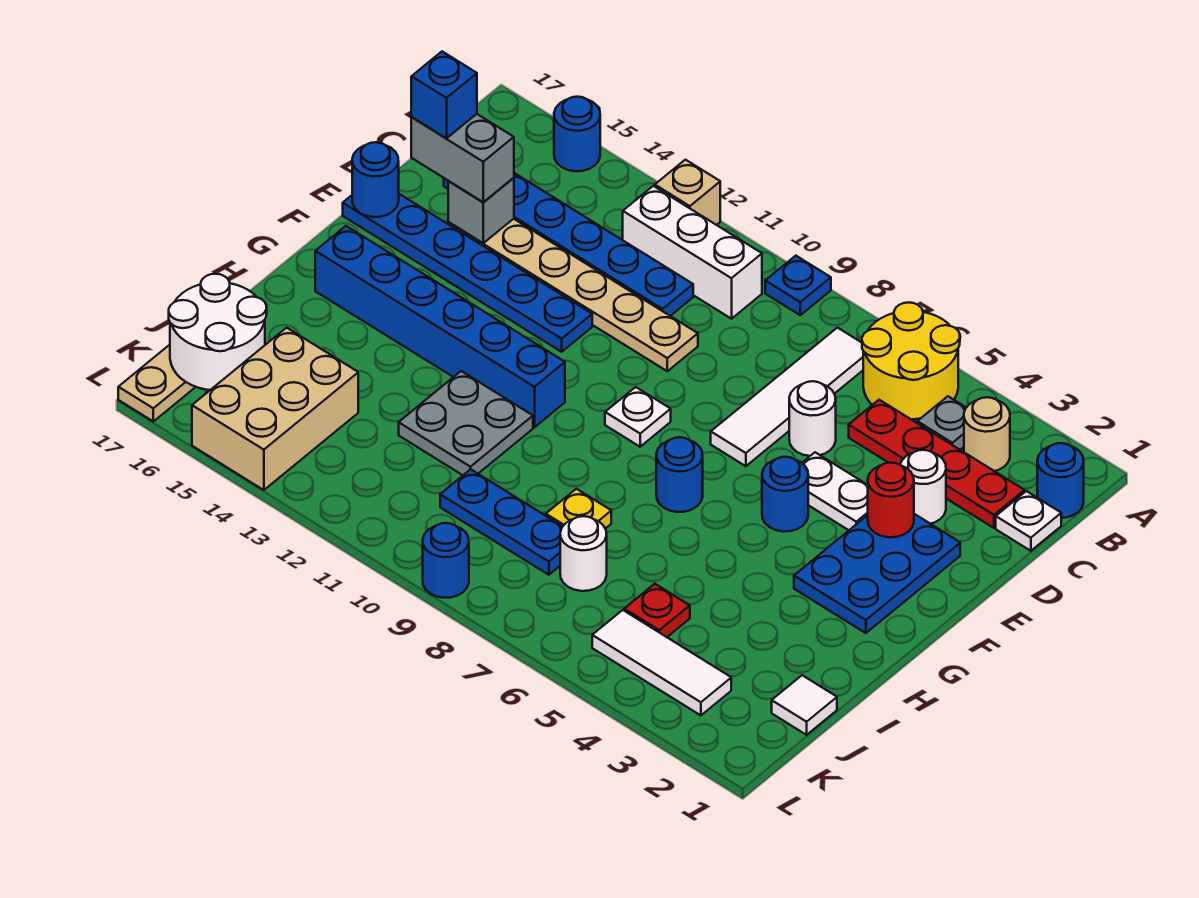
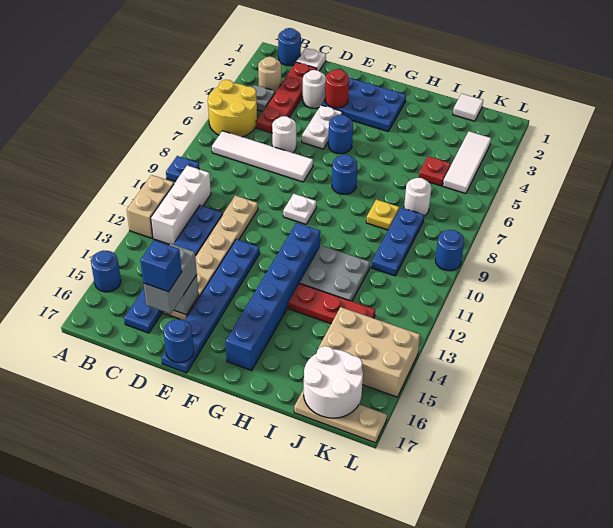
tan 1x1 brick [655,160,720,225] -> tan 1x2 brick [127,175,174,238]
none -> red 1x3 plate [288,283,375,324]

